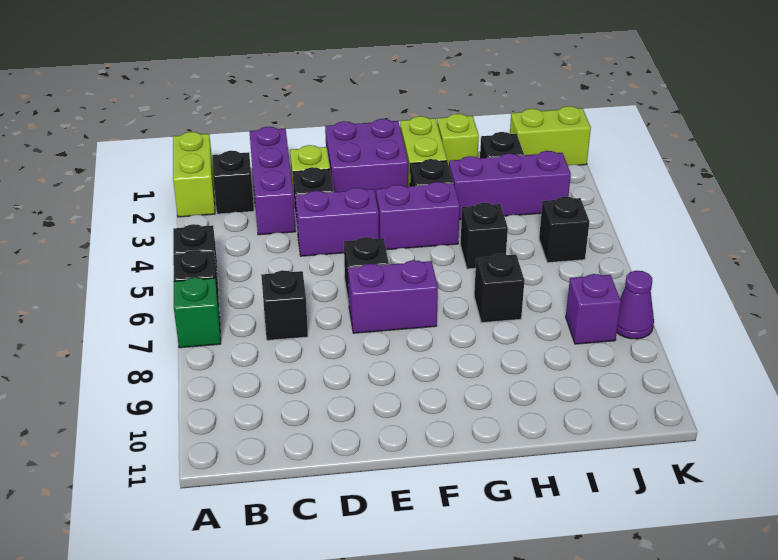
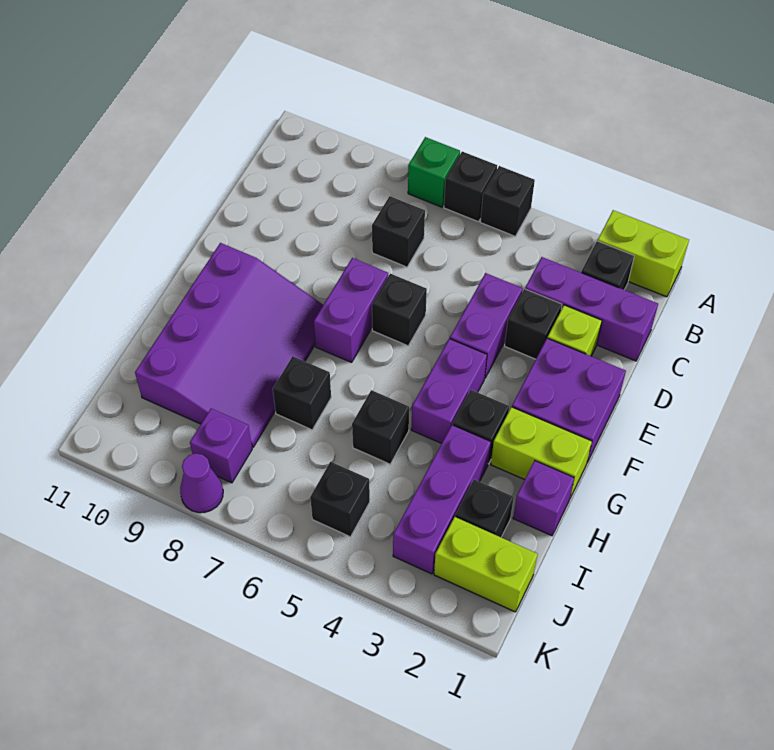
none -> purple 3x4 slope [135,243,323,447]
lime 1x1 brick [437,114,479,165] -> purple 1x1 brick [513,461,574,536]
lime 1x2 brick [510,106,591,165] -> lime 1x2 brick turned to [434,517,538,612]

